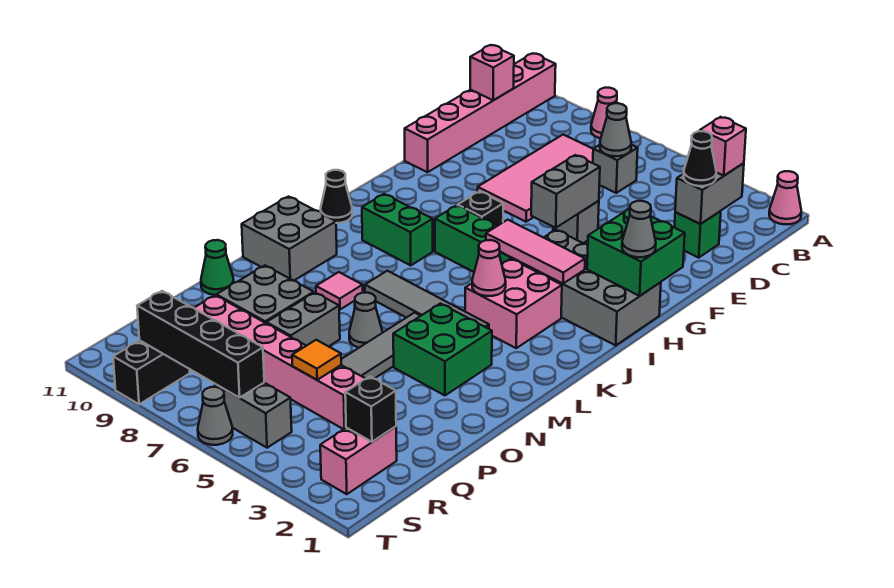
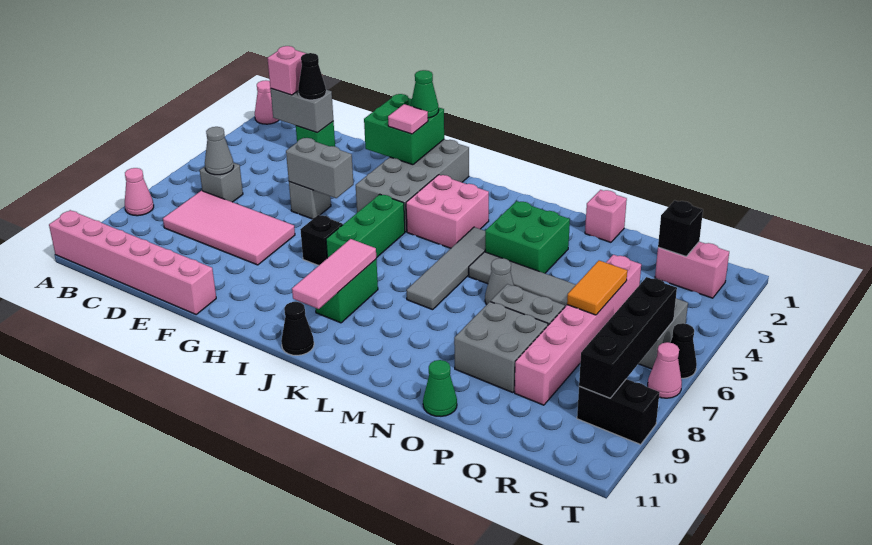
pink 1x1 brick [470,45,514,100] -> pink 1x1 brick moved to [585,190,627,242]
grey 1x1 cone [622,201,656,257] -> green 1x1 cone [411,70,439,118]
pink 1x3 tile [486,220,585,284] -> pink 1x3 tile moved to [292,239,376,309]
pink 1x1 cone [472,240,506,296] -> pink 1x1 cone moved to [648,342,682,398]
grey 2x2 brick [242,197,337,281] -> none
pink 1x1 tile [316,272,363,309] -> pink 1x1 tile moved to [388,104,428,134]
orange 1x1 tile [292,340,341,380] -> orange 1x2 tile [567,261,627,315]
grey 1x1 cone [198,387,233,445] -> black 1x1 cone [670,323,697,378]

